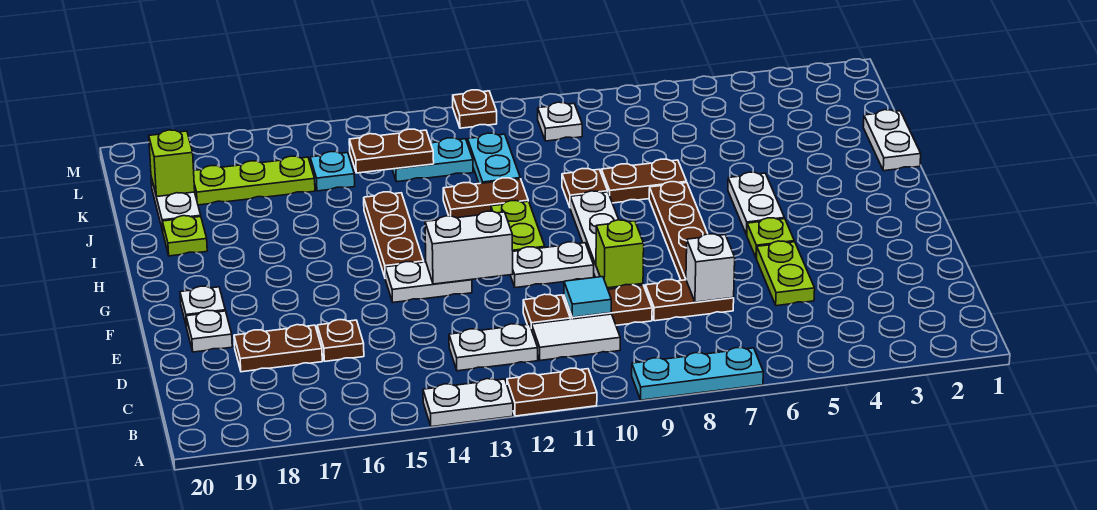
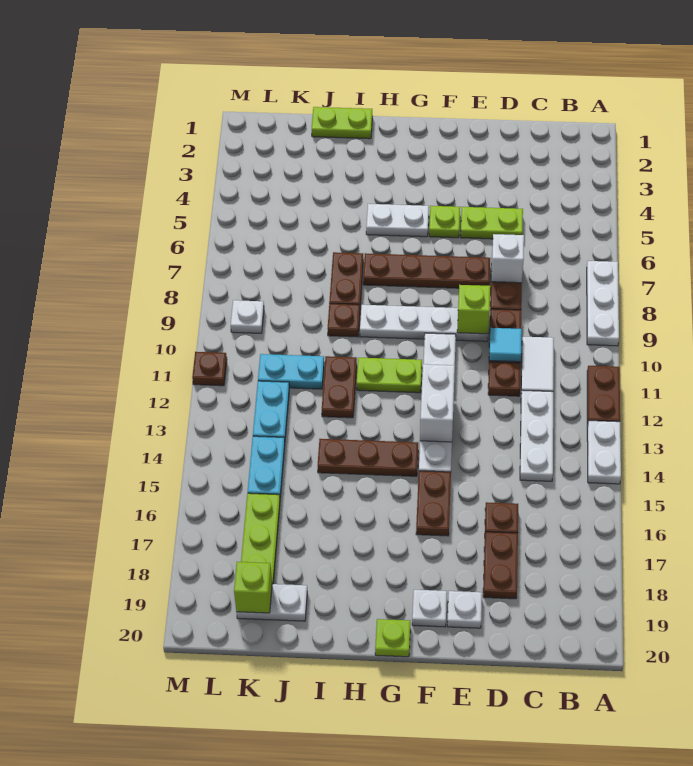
cyan 1x3 plate [632,348,763,400] -> white 1x3 plate [587,261,619,346]
white 1x2 plate [449,324,538,371] -> white 1x3 plate [520,390,553,481]
white 1x2 plate [863,110,921,171] -> lime 1x2 plate [312,107,373,139]
lime 1x1 plate [162,216,207,256] -> lime 1x1 plate moved to [375,619,410,657]
brown 1x2 plate [349,129,434,173] -> brown 1x2 plate moved to [416,471,451,536]
cyan 1x1 plate [310,152,355,191] -> cyan 1x2 plate [248,436,285,498]

